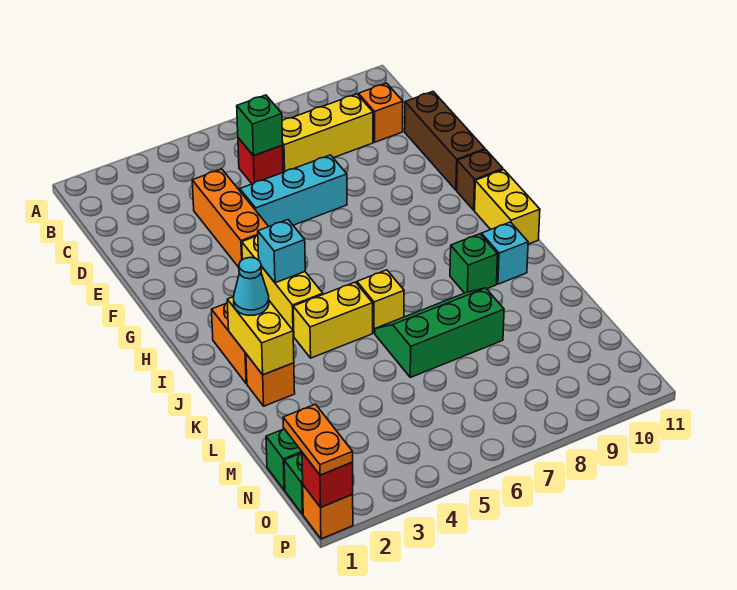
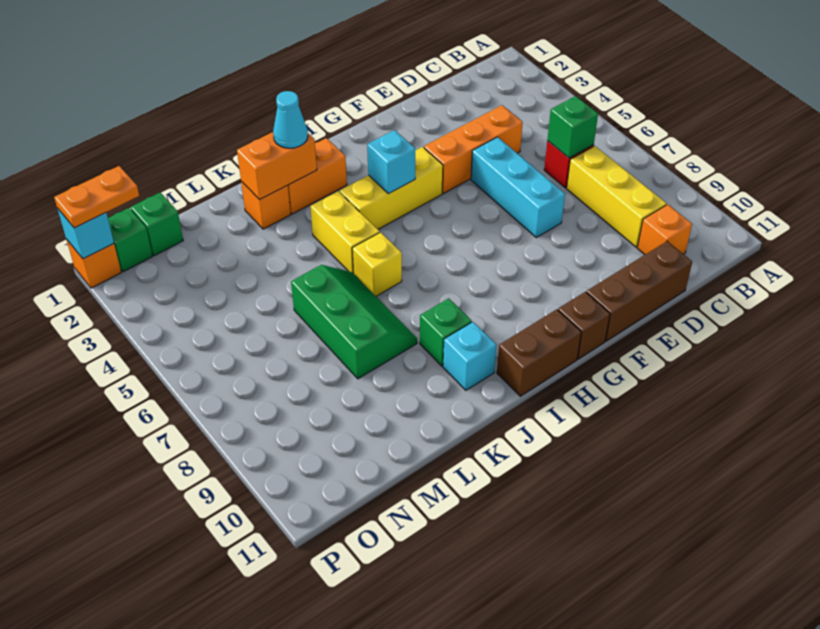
yellow 1x2 brick [475,170,540,244] -> brown 1x2 brick [497,309,581,396]
yellow 1x2 brick [227,297,294,375] -> orange 1x2 brick [237,132,317,200]
red 1x1 brick [302,453,353,507] -> cyan 1x1 brick [57,208,114,259]

